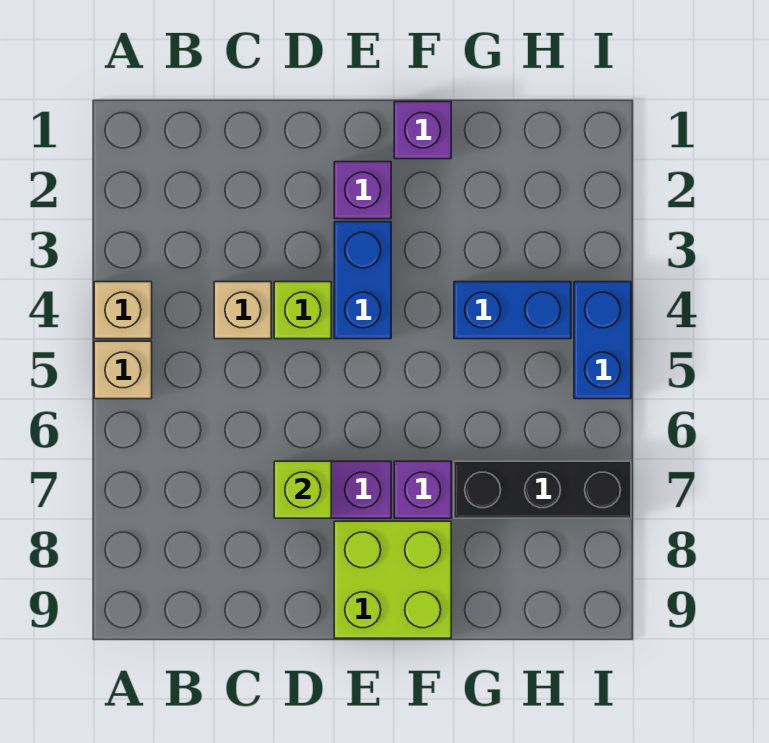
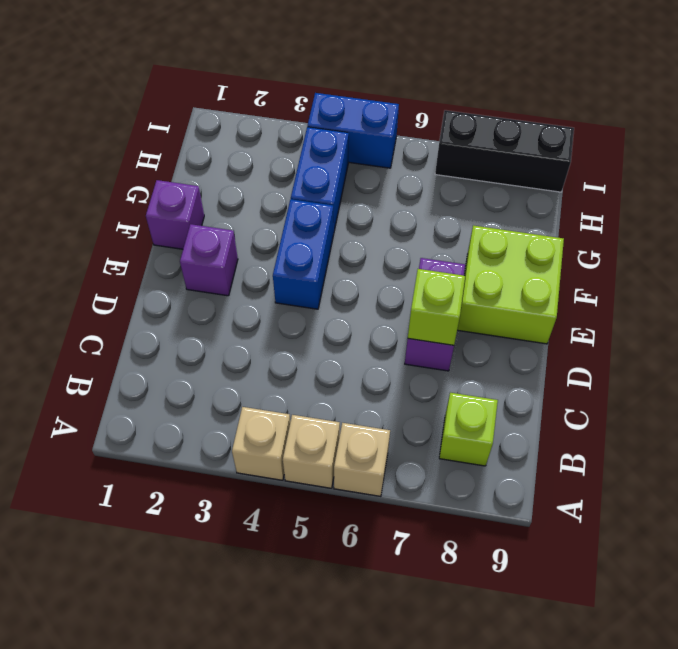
tan 1x1 brick [214,282,271,339] -> tan 1x1 brick moved to [334,423,390,496]
lime 1x1 brick [274,282,331,339] -> lime 1x1 brick moved to [439,393,498,466]
blue 1x2 brick [334,222,391,339] -> blue 1x2 brick turned to [273,199,334,309]
purple 1x1 brick [394,461,451,518] -> none
black 1x3 brick [454,461,631,518] -> black 1x3 brick turned to [435,110,574,192]

